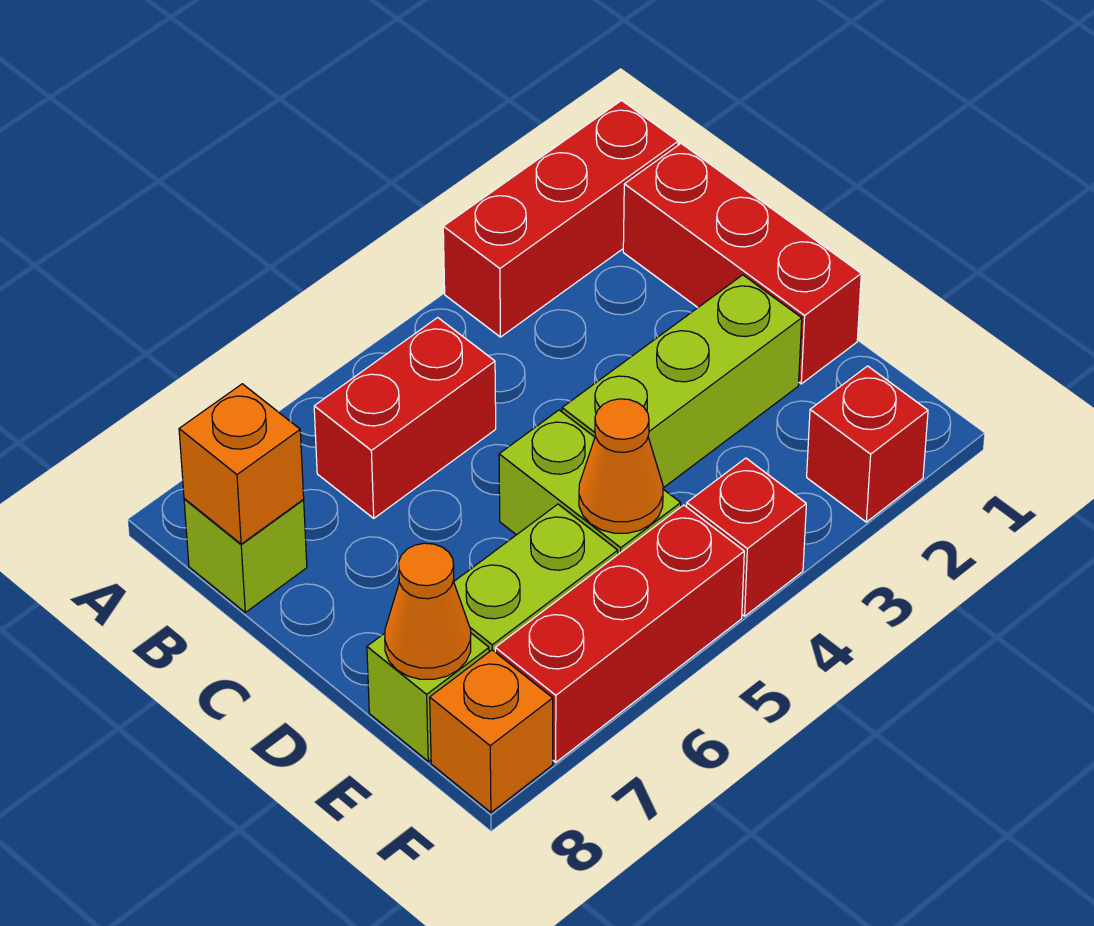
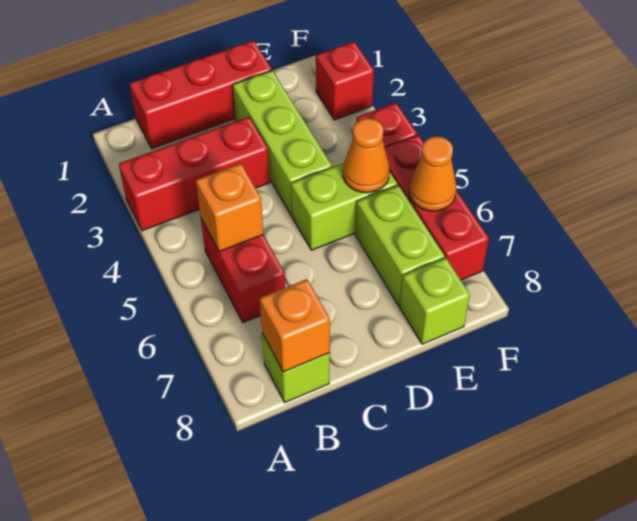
red 1x3 brick [443,100,678,337] -> red 1x3 brick turned to [119,117,270,231]
orange 1x1 cone [385,543,471,679] -> orange 1x1 cone moved to [409,136,456,211]
orange 1x1 brick [430,650,553,812] -> orange 1x1 brick moved to [196,163,263,252]

